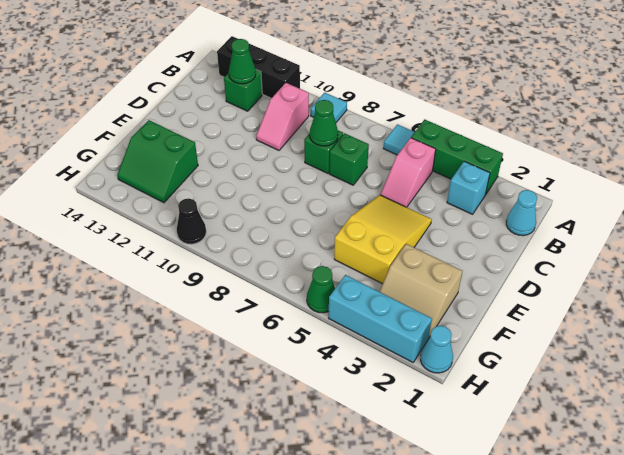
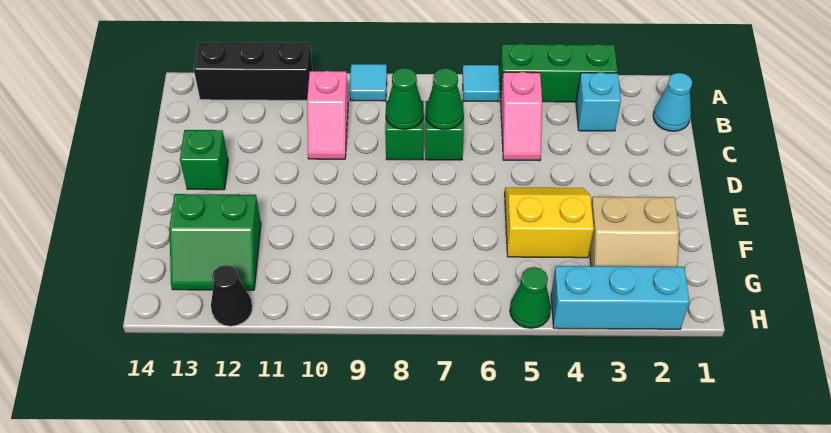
green 1x1 brick [224,70,262,111] -> green 1x1 brick moved to [180,130,228,190]
green 1x1 cone [229,39,256,84] -> green 1x1 cone moved to [426,68,464,130]
yellow 2x3 slope [334,195,432,284] -> yellow 2x2 slope [505,188,594,258]
cyan 1x1 cone [421,326,453,373] -> none
black 1x1 cone [177,198,206,244] -> black 1x1 cone moved to [211,265,252,326]

